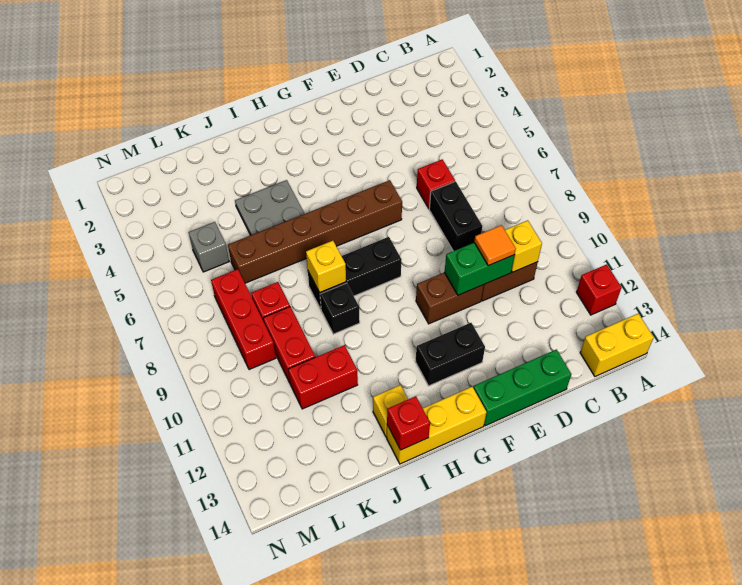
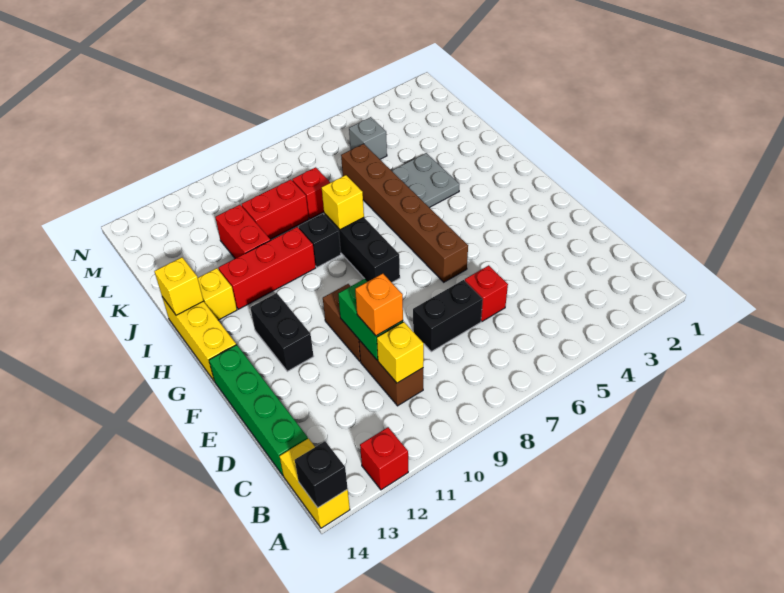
none -> black 1x1 brick [295,441,348,508]
orange 1x1 tile [474,225,516,266] -> orange 1x1 brick [355,274,403,336]
green 1x3 brick [473,350,571,426] -> green 1x4 brick [209,345,308,475]
red 1x1 brick [387,396,430,450] -> yellow 1x1 brick [154,257,203,315]
red 1x3 brick [211,269,276,370] -> red 1x3 brick moved to [219,227,316,309]

